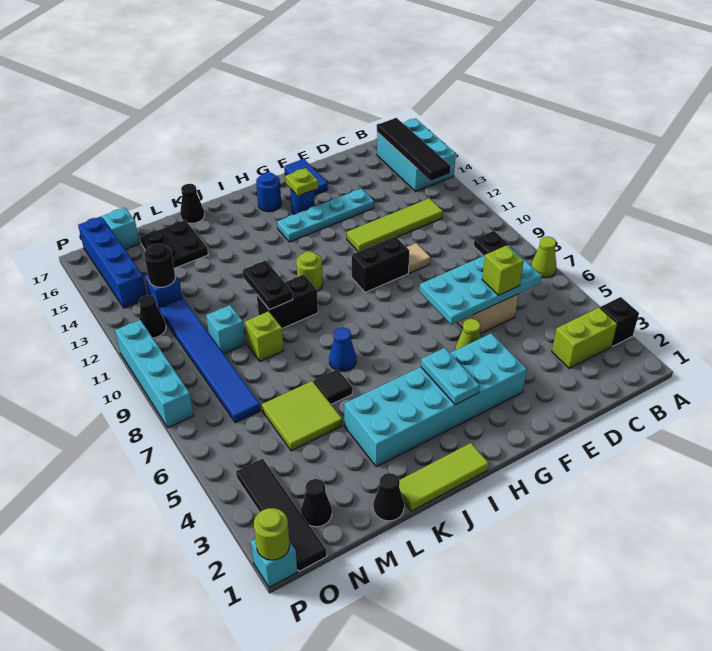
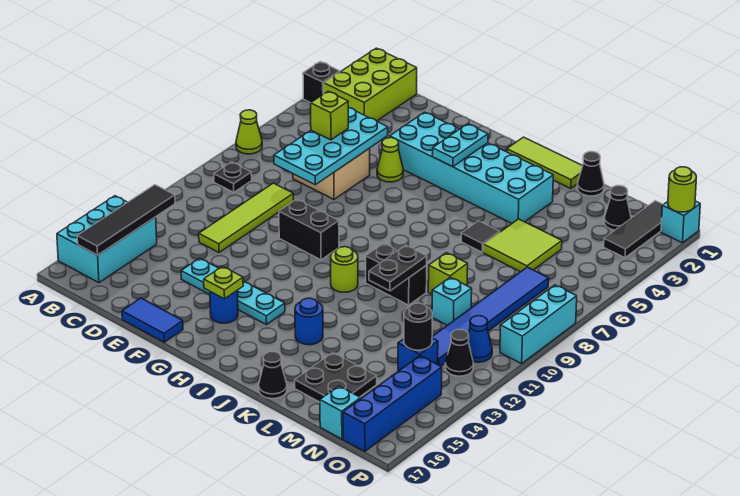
lime 1x2 brick [552,307,617,368] -> lime 2x3 brick [324,48,417,121]
cyan 2x4 plate [420,245,542,325] -> cyan 2x4 plate turned to [274,108,388,185]
lime 1x4 tile [347,198,443,252] -> lime 1x4 tile turned to [199,183,294,252]
tan 1x1 tile [407,243,430,273] -> none
blue 1x2 tile [284,159,328,195] -> blue 1x2 tile turned to [122,298,183,342]
blue 1x1 round brick [256,172,281,212] -> blue 1x1 round brick moved to [295,298,323,345]
blue 1x1 cone [329,327,356,371] -> blue 1x1 cone moved to [468,316,492,362]
black 1x4 tile [236,459,327,571] -> black 1x3 tile [604,201,663,258]
cyan 1x4 brick [115,320,194,427] -> cyan 1x3 brick [500,285,577,364]

